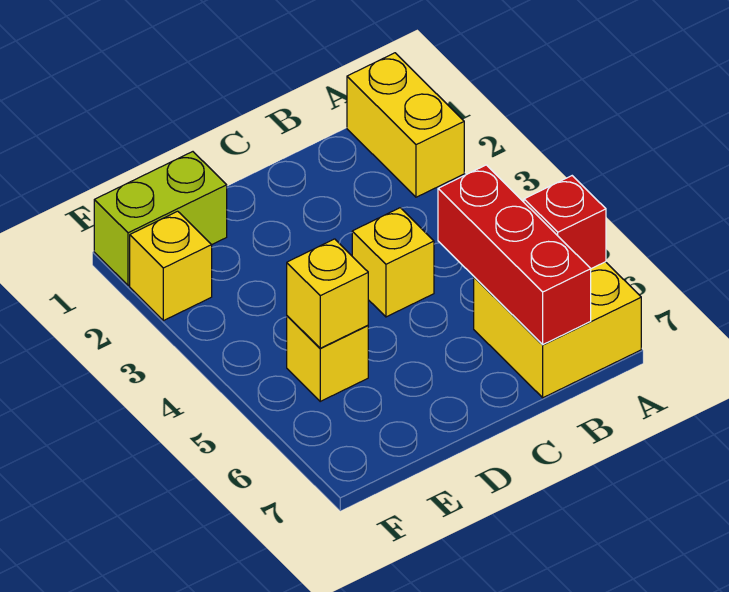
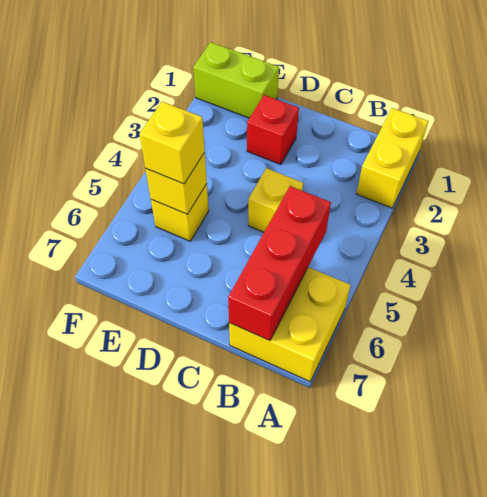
red 1x1 brick [524,176,606,269] -> red 1x1 brick moved to [247,95,299,165]
yellow 1x1 brick [130,211,212,321] -> yellow 1x1 brick moved to [140,102,205,184]

